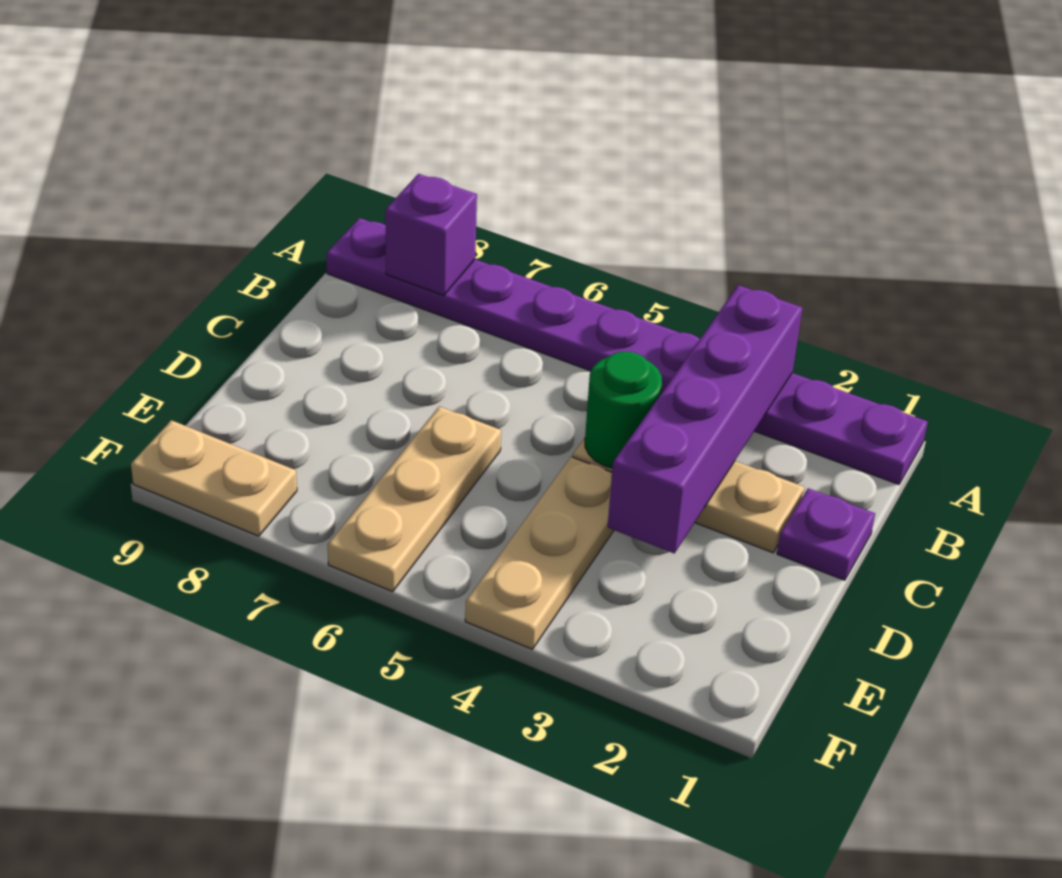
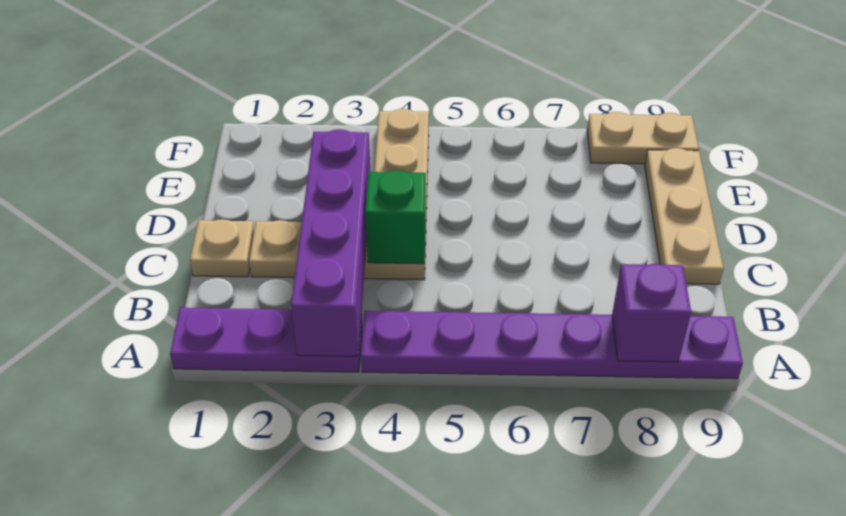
purple 1x1 plate [777,488,875,580] -> tan 1x1 plate [190,219,254,277]
green 1x1 round brick [585,352,662,468] -> green 1x1 brick [365,170,426,264]
tan 1x3 plate [328,406,501,592] -> tan 1x3 plate moved to [645,148,723,284]

